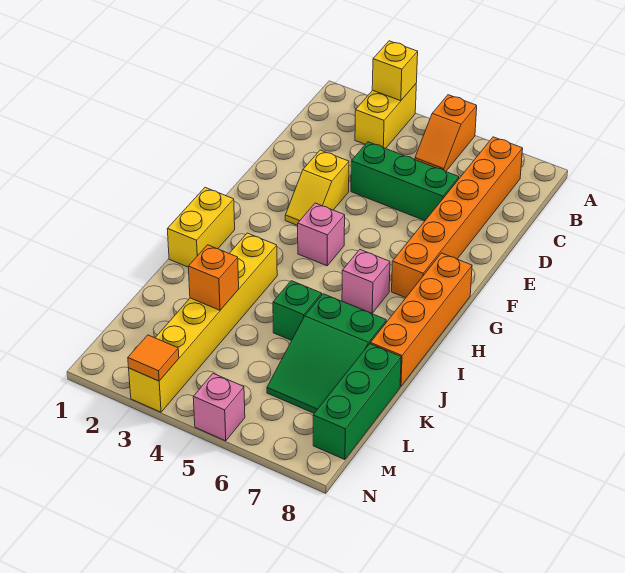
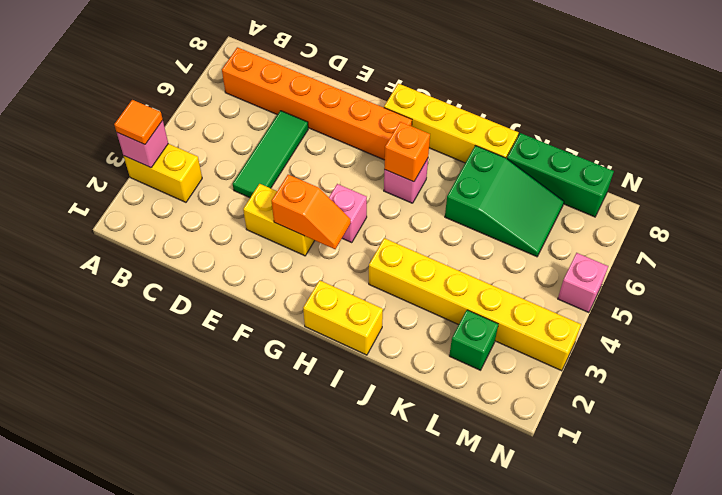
yellow 1x1 brick [372,41,418,101] -> pink 1x1 brick [117,120,168,168]
orange 1x2 slope [415,95,477,172] -> orange 1x2 slope moved to [272,175,351,249]
green 1x3 brick [351,142,459,221] -> green 1x3 tile [233,111,308,198]
yellow 1x2 slope [285,150,349,226] -> yellow 1x2 brick [243,184,315,256]
orange 1x4 brick [370,253,472,386] -> yellow 1x4 brick [384,83,519,163]
green 1x1 brick [273,281,322,341] -> green 1x1 brick moved to [449,310,498,370]
orange 1x1 brick [188,245,239,310] -> orange 1x1 brick moved to [384,122,430,182]
orange 1x1 tile [128,335,179,381] -> orange 1x1 tile moved to [114,100,163,145]

